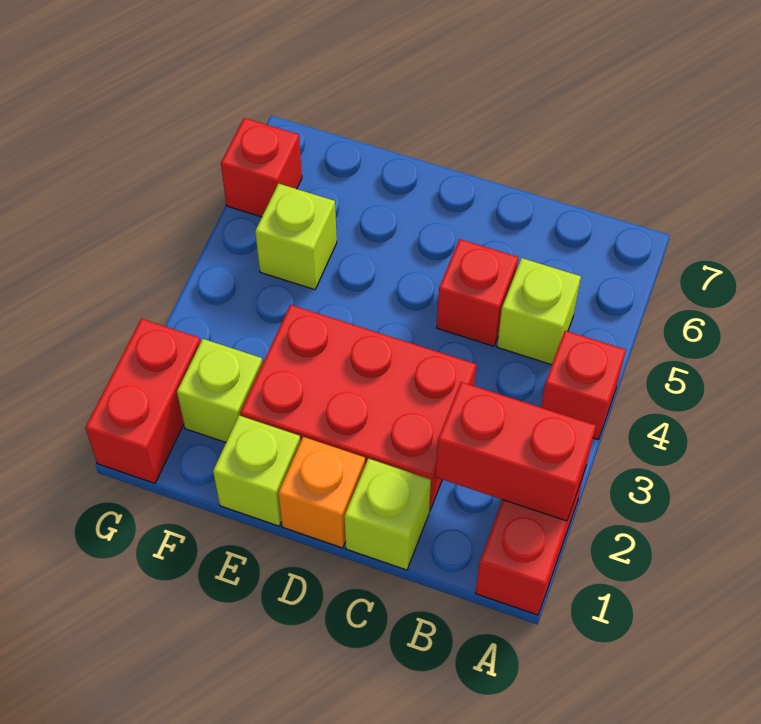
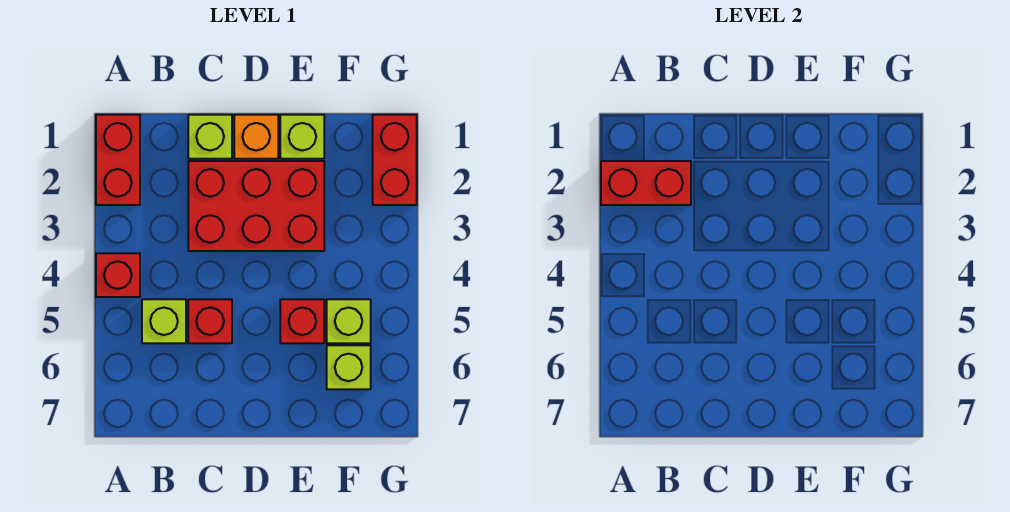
lime 1x1 brick [177,339,263,442] -> lime 1x1 brick moved to [327,345,371,389]
red 1x1 brick [221,118,302,217] -> red 1x1 brick moved to [280,299,324,343]

